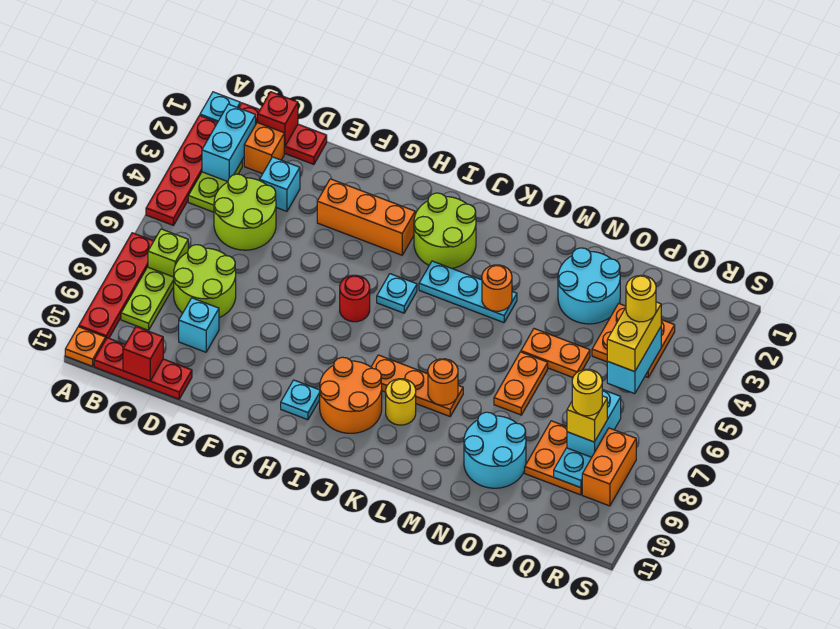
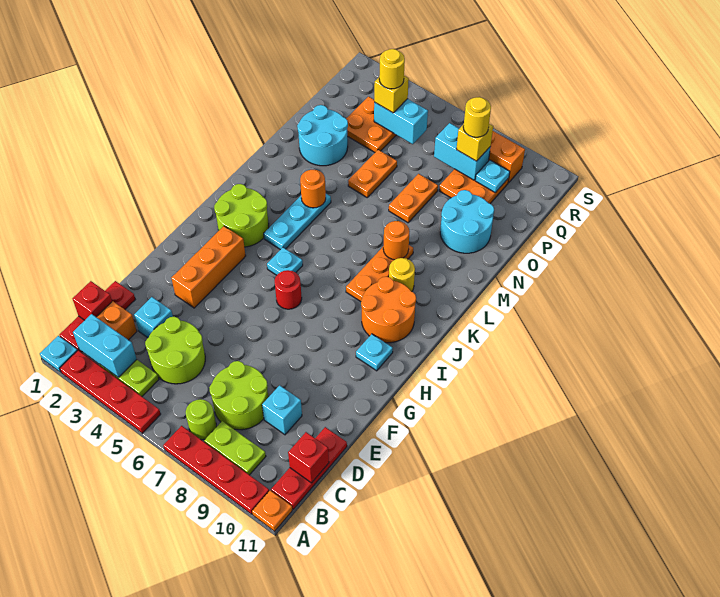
lime 1x1 brick [148,229,188,277] -> lime 1x1 round brick [186,399,216,440]
orange 1x2 plate [494,352,548,415] -> orange 1x2 plate turned to [389,174,438,223]
yellow 1x2 brick [607,302,661,372] -> yellow 1x1 brick [374,76,409,113]

